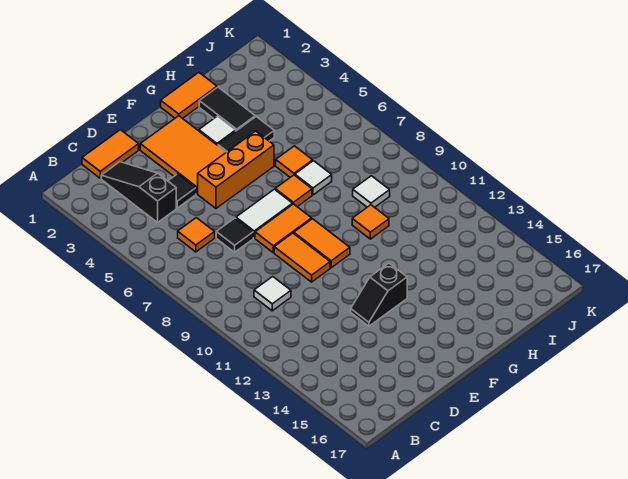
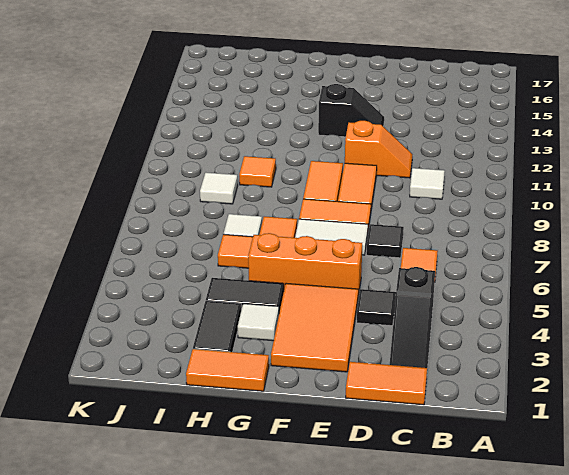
none -> orange 1x2 slope [345,121,412,178]

